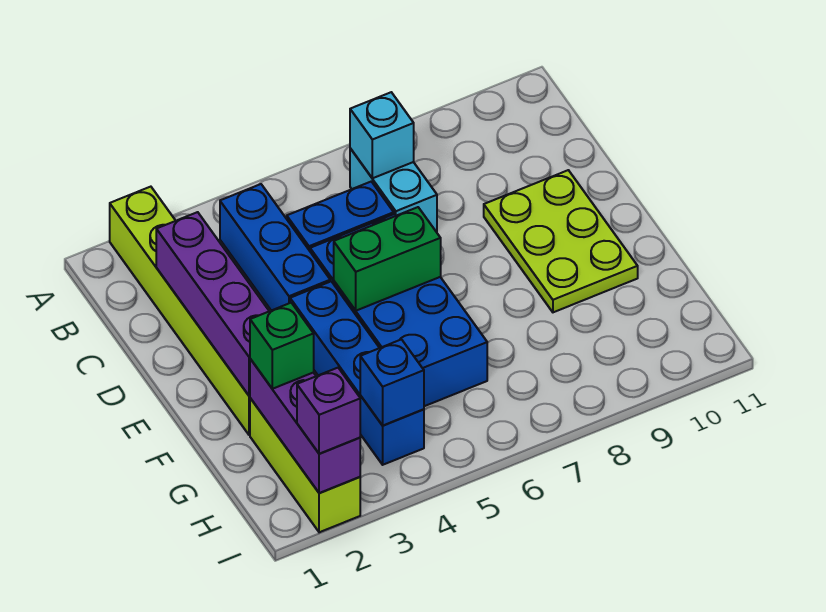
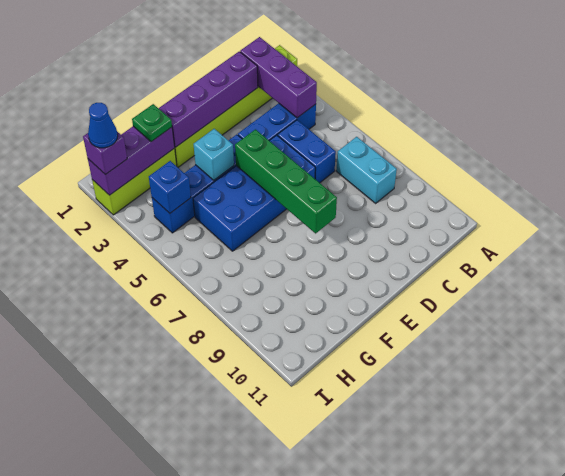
none -> purple 1x3 brick [240,37,317,118]
cyan 1x2 brick [350,148,437,232] -> cyan 1x2 brick turned to [336,137,397,203]
cyan 1x1 brick [350,92,414,178] -> cyan 1x1 brick moved to [194,129,234,180]
lime 2x3 plate [484,170,638,312] -> none
green 1x2 brick [334,207,441,311] -> green 1x4 brick [235,129,337,233]
green 1x1 brick [250,303,314,389] -> green 1x1 plate [132,104,172,142]
none -> blue 1x1 cone [88,103,118,148]

